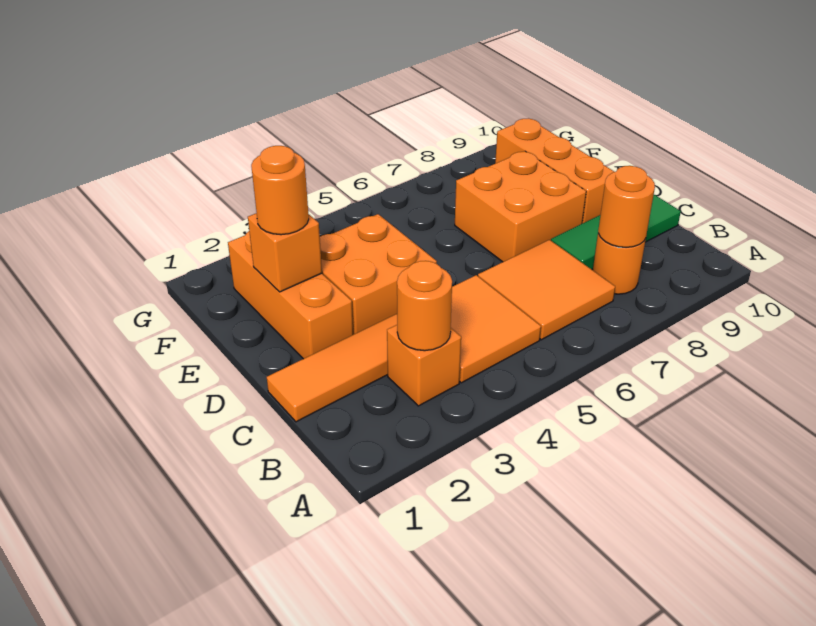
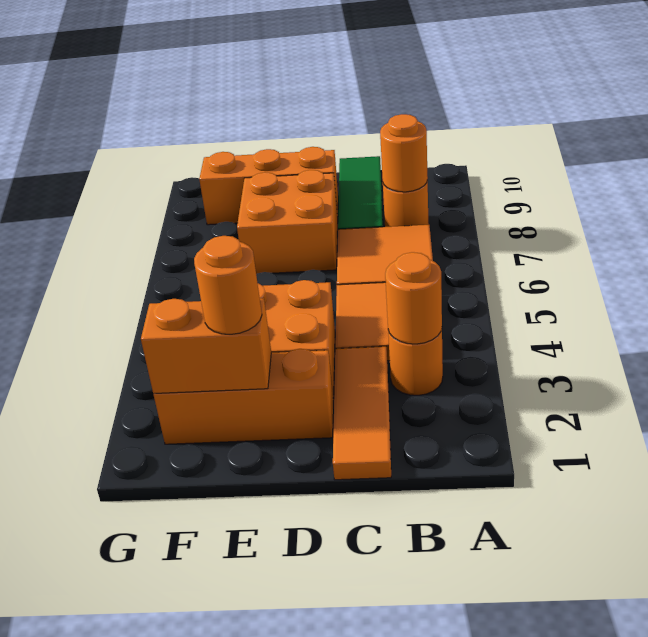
orange 1x1 brick [387,325,461,406] -> orange 1x1 round brick [388,329,443,395]
orange 1x1 brick [248,213,322,292] -> orange 1x2 brick [141,298,271,394]

